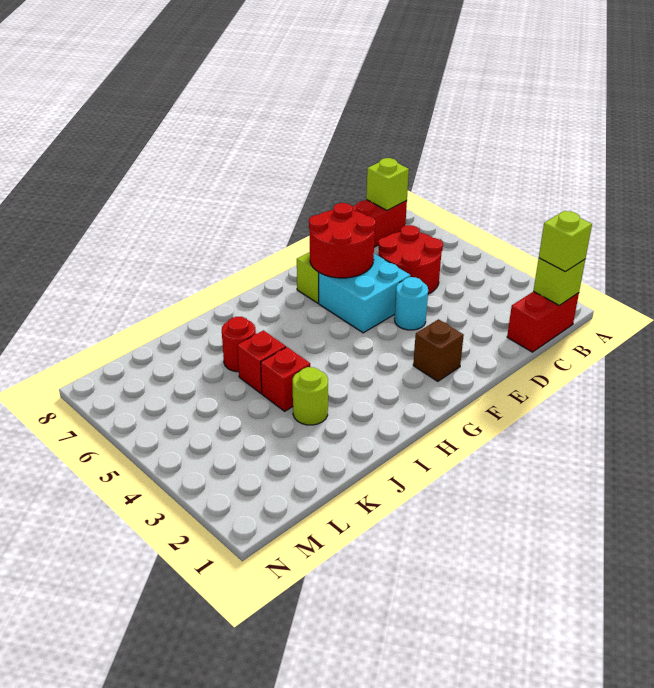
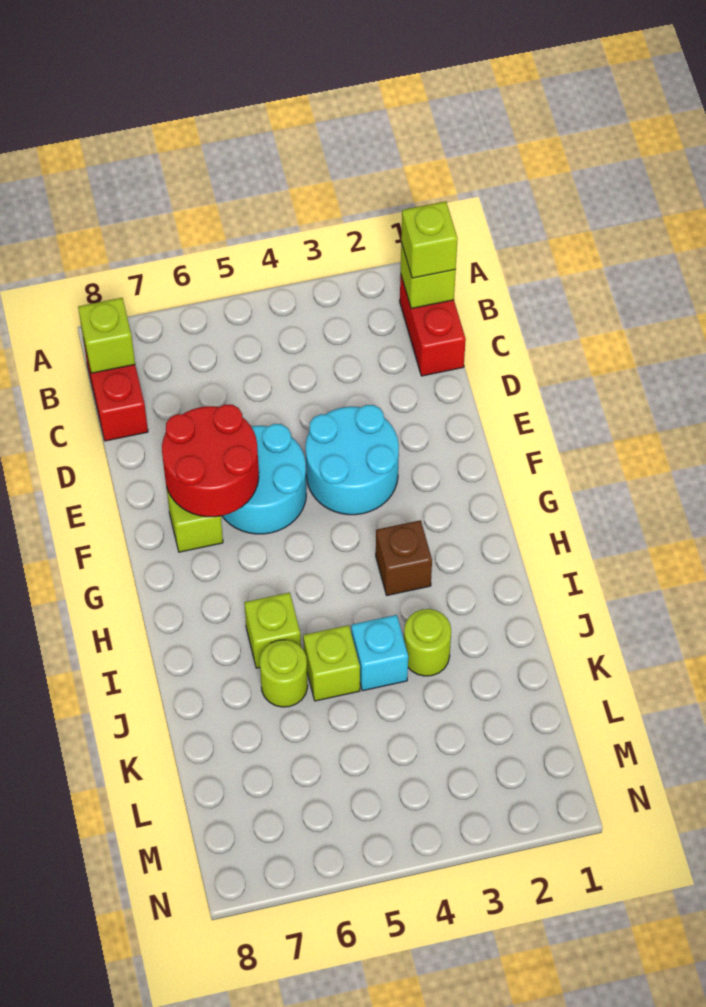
red 2x2 round brick [378,225,443,294] -> none
cyan 1x1 round brick [394,277,428,330] -> cyan 2x2 round brick [306,405,399,515]
cyan 2x2 brick [319,254,410,333] -> cyan 2x2 round brick [222,424,306,534]
brown 1x1 brick [413,319,464,381] -> brown 1x1 brick moved to [376,520,432,595]
none -> lime 1x1 brick [244,593,301,668]
red 1x1 brick [261,347,310,411] -> cyan 1x1 brick [351,615,408,691]
red 1x1 brick [237,330,286,393] -> lime 1x1 brick [303,625,360,701]
red 1x1 round brick [222,317,256,372] -> lime 1x1 round brick [260,640,308,707]

